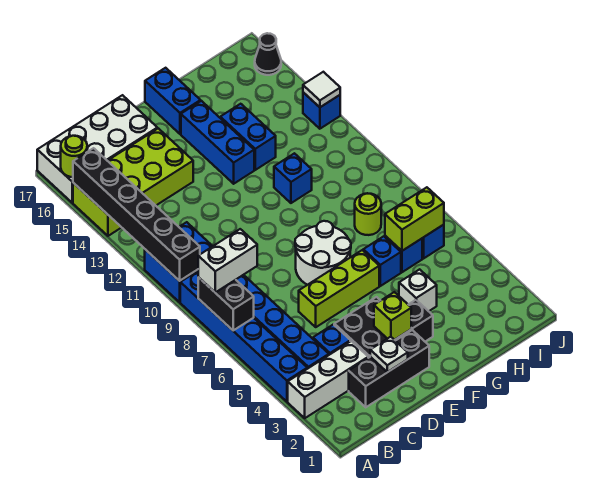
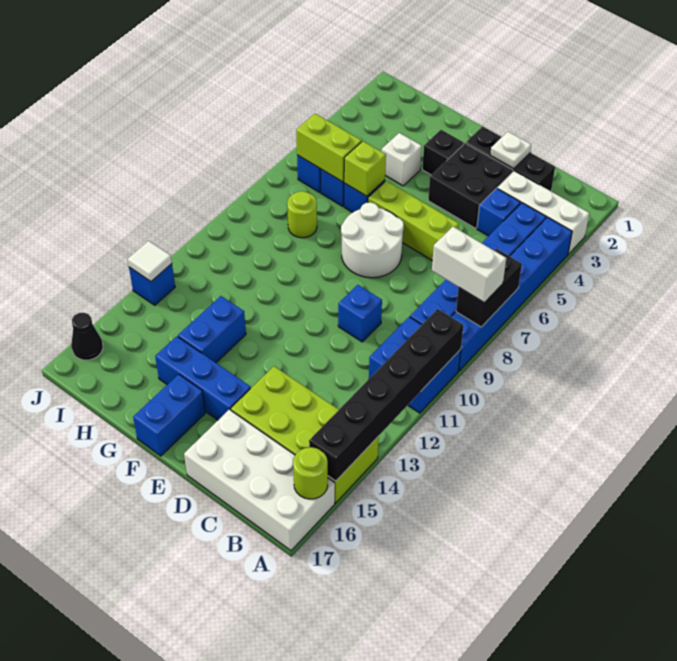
lime 1x1 brick [374,292,411,340] -> lime 1x1 brick moved to [344,141,386,196]
blue 1x3 brick [181,101,254,184] -> blue 1x3 brick turned to [155,336,251,420]
blue 1x1 brick [274,153,312,203] -> blue 1x1 brick moved to [338,285,382,342]

